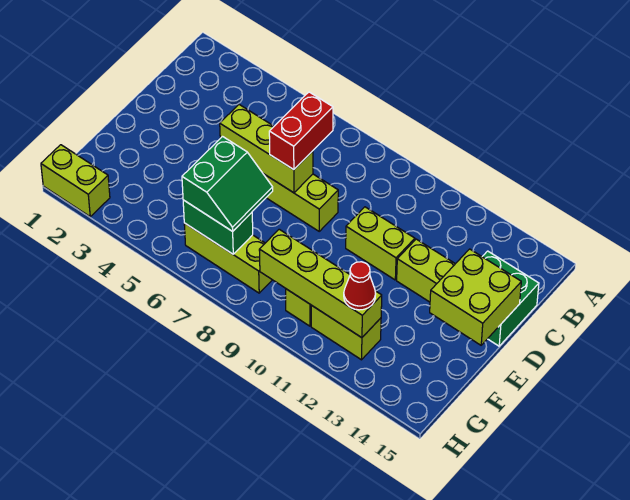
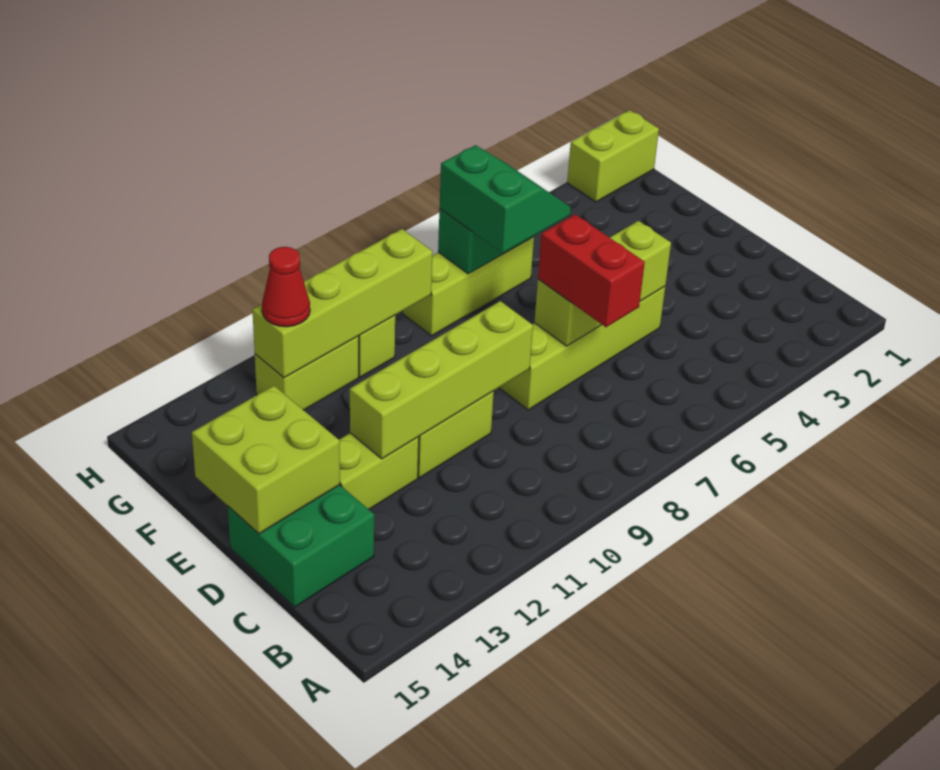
none -> lime 1x4 brick [350,301,533,459]
green 2x2 slope [182,137,273,231] -> green 2x2 slope turned to [440,145,571,253]

